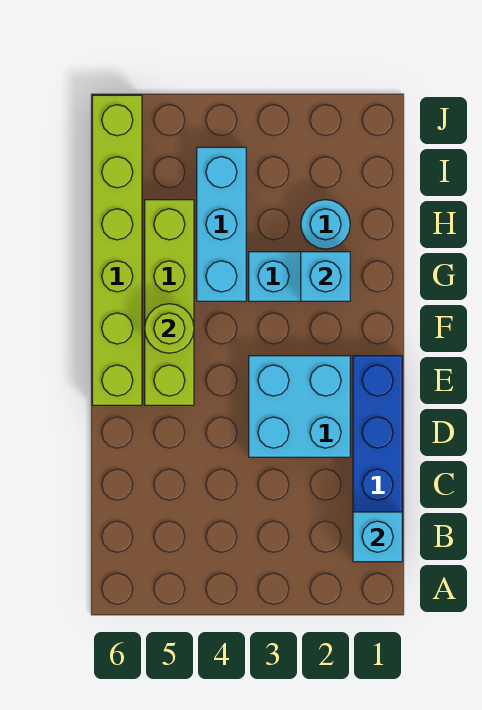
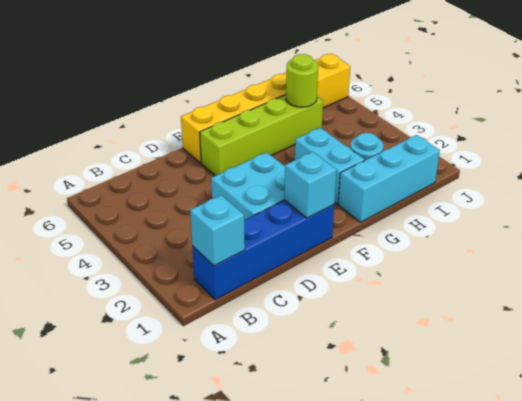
lime 1x6 brick [92,95,142,405] -> yellow 1x6 brick [181,54,350,163]
lime 1x1 round brick [145,304,194,353] -> lime 1x1 round brick moved to [286,54,318,107]
cyan 1x1 brick [301,252,350,301] -> cyan 1x1 brick moved to [284,152,336,218]
cyan 1x3 brick [197,147,246,301] -> cyan 1x3 brick moved to [338,135,440,222]

